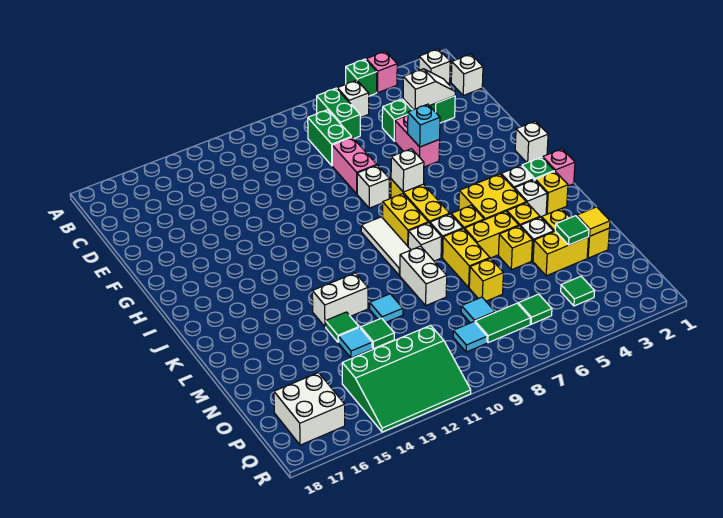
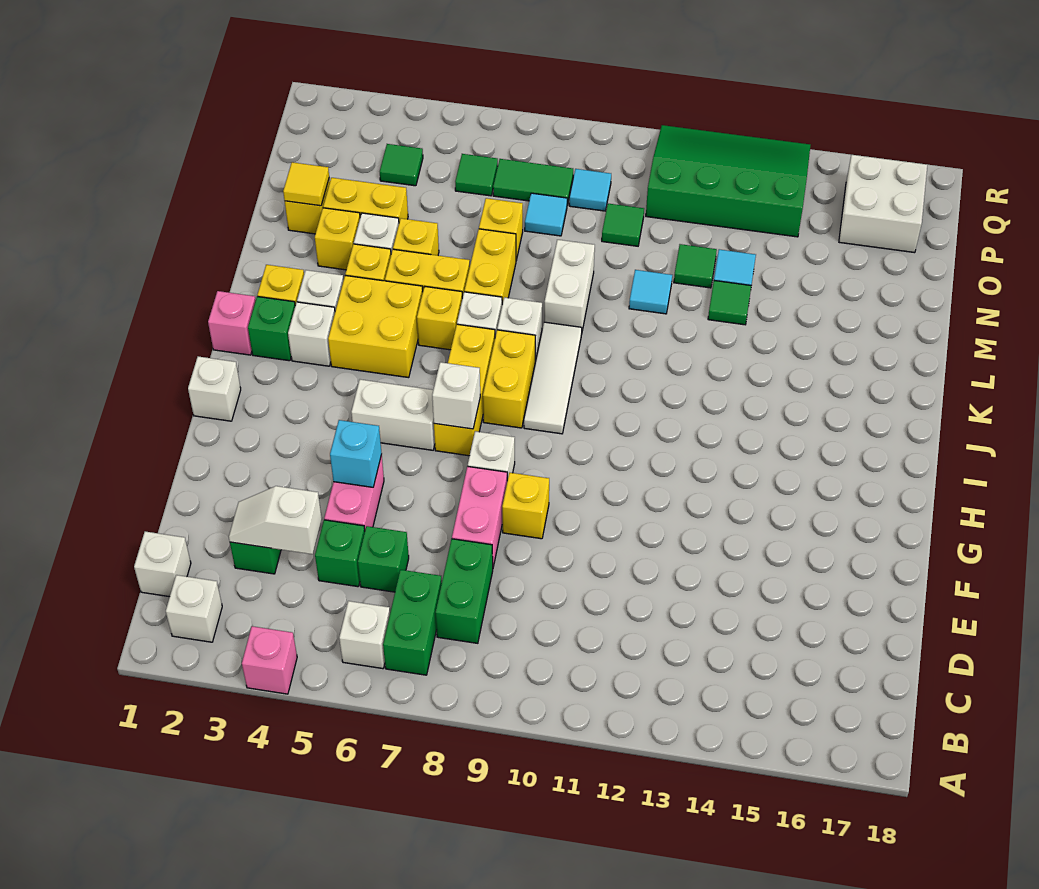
green 1x1 brick [346,59,377,96] -> green 1x1 brick moved to [358,526,409,592]
none -> yellow 1x1 brick [502,473,549,539]
white 1x2 brick [312,273,368,327] -> white 1x2 brick moved to [351,379,435,450]
green 1x1 tile [555,216,589,245] -> green 1x1 tile moved to [602,204,644,246]

